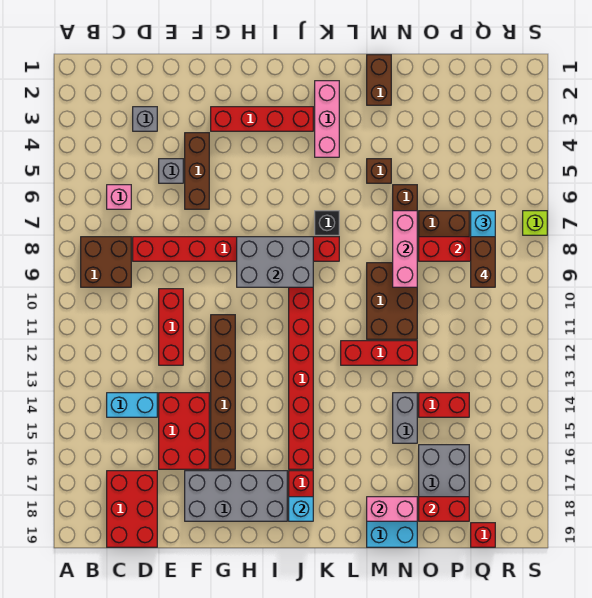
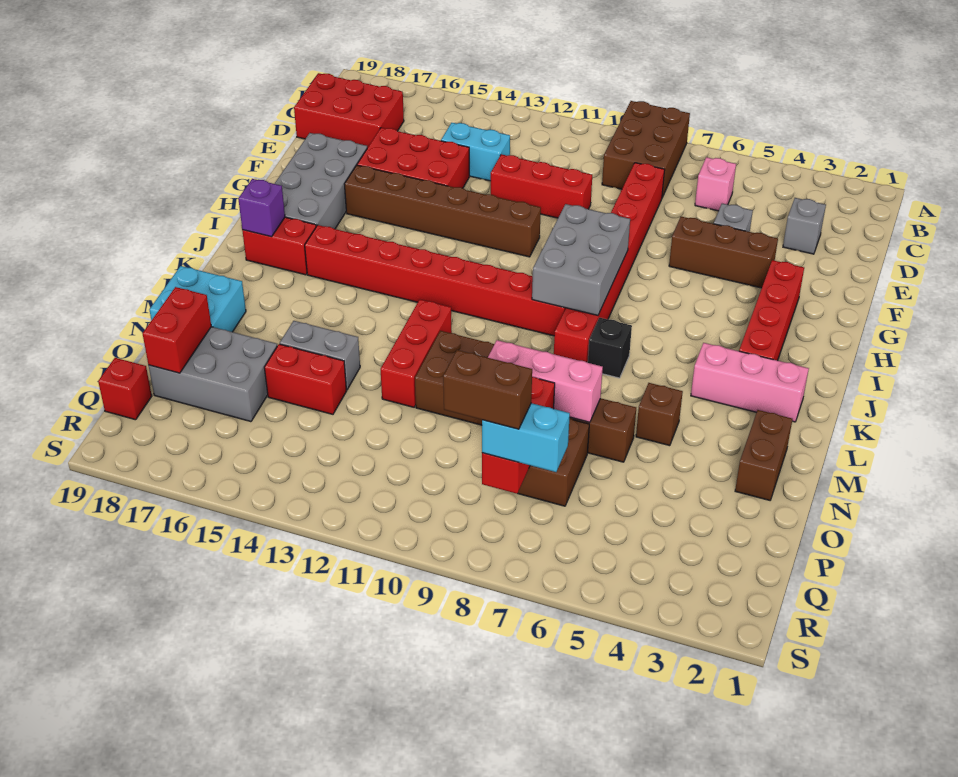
brown 2x2 brick [81,237,131,287] -> brown 2x3 brick [602,101,690,197]
cyan 1x2 brick [107,393,157,417] -> cyan 1x2 brick turned to [441,123,510,181]
cyan 1x1 brick [289,497,313,521] -> purple 1x1 brick [238,179,285,237]
brown 1x2 brick [367,55,391,105] -> brown 1x2 brick turned to [735,410,792,500]
pink 1x2 brick [367,497,417,521] -> none
red 1x2 brick [419,393,469,417] -> red 1x2 brick turned to [264,344,346,414]
lime 1x1 brick [523,211,547,235] -> none

